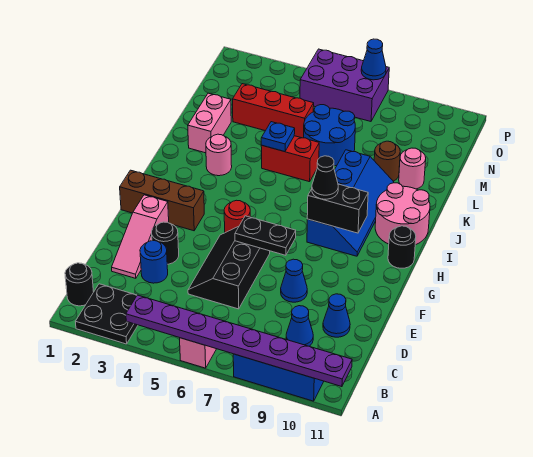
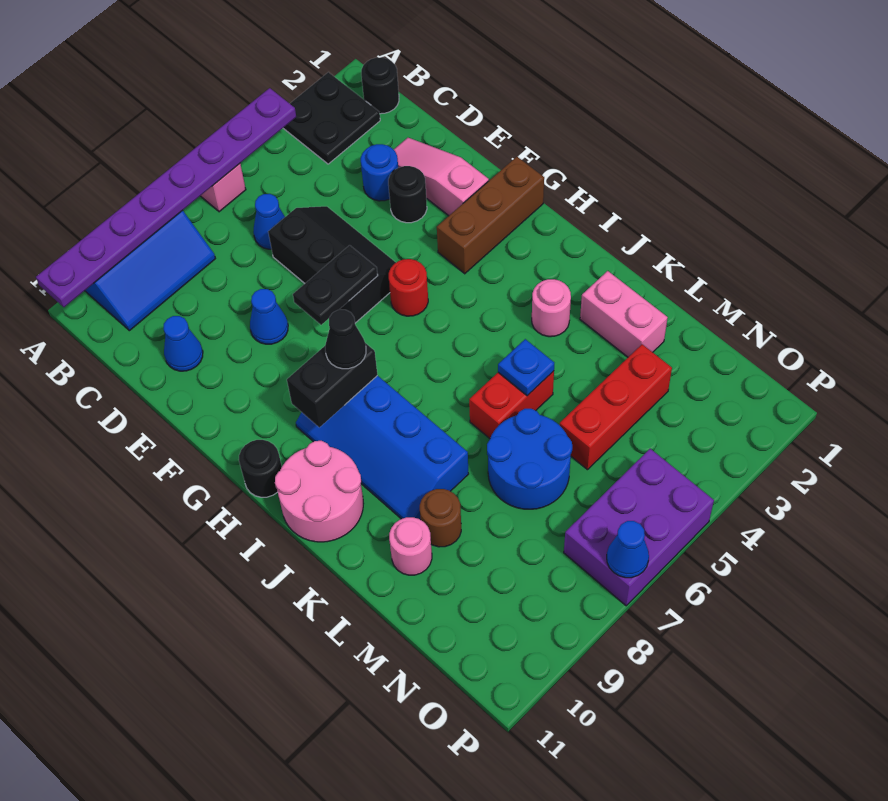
blue 1x1 cone [286,306,313,346] -> blue 1x1 cone moved to [253,194,285,249]

